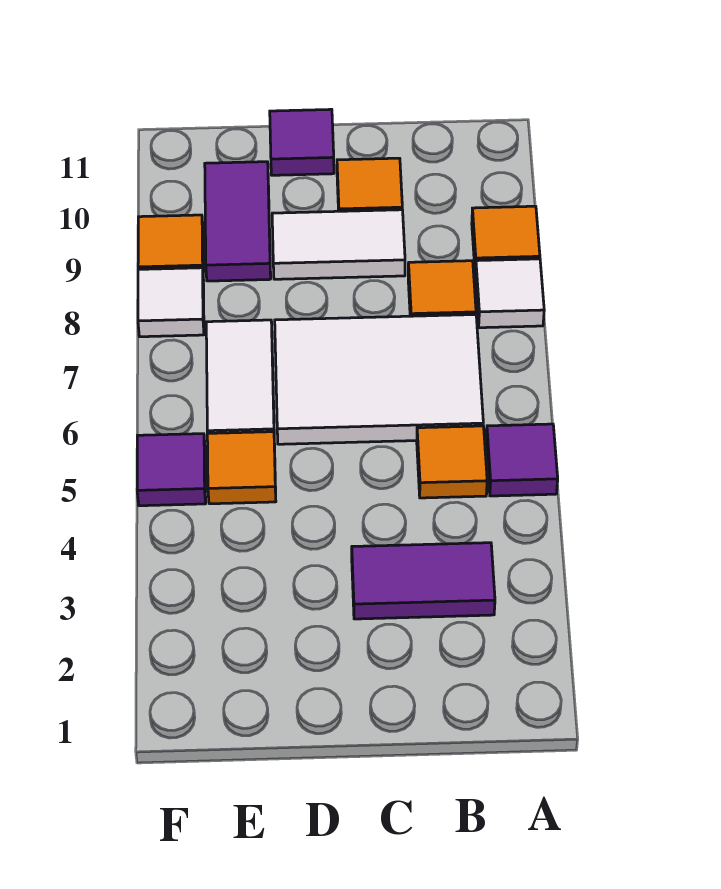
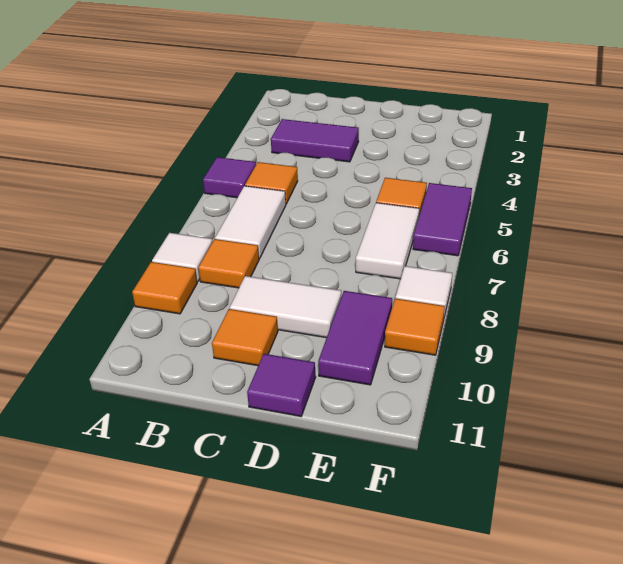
white 2x3 tile [275,315,483,444] -> white 1x2 tile [215,186,286,258]
purple 1x1 tile [137,434,206,506] -> purple 1x2 tile [413,183,472,256]

